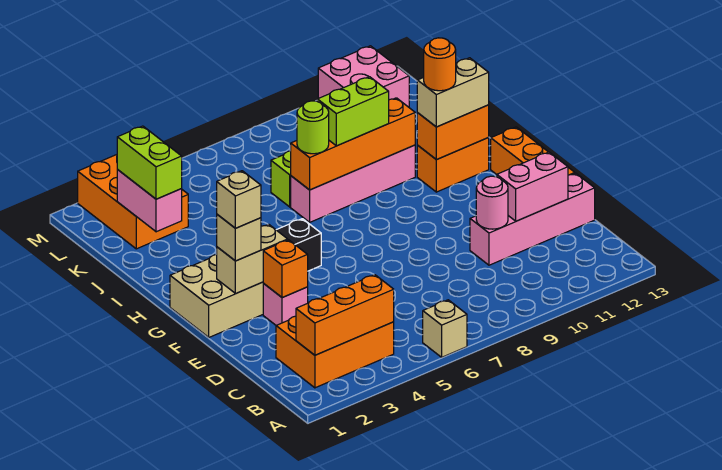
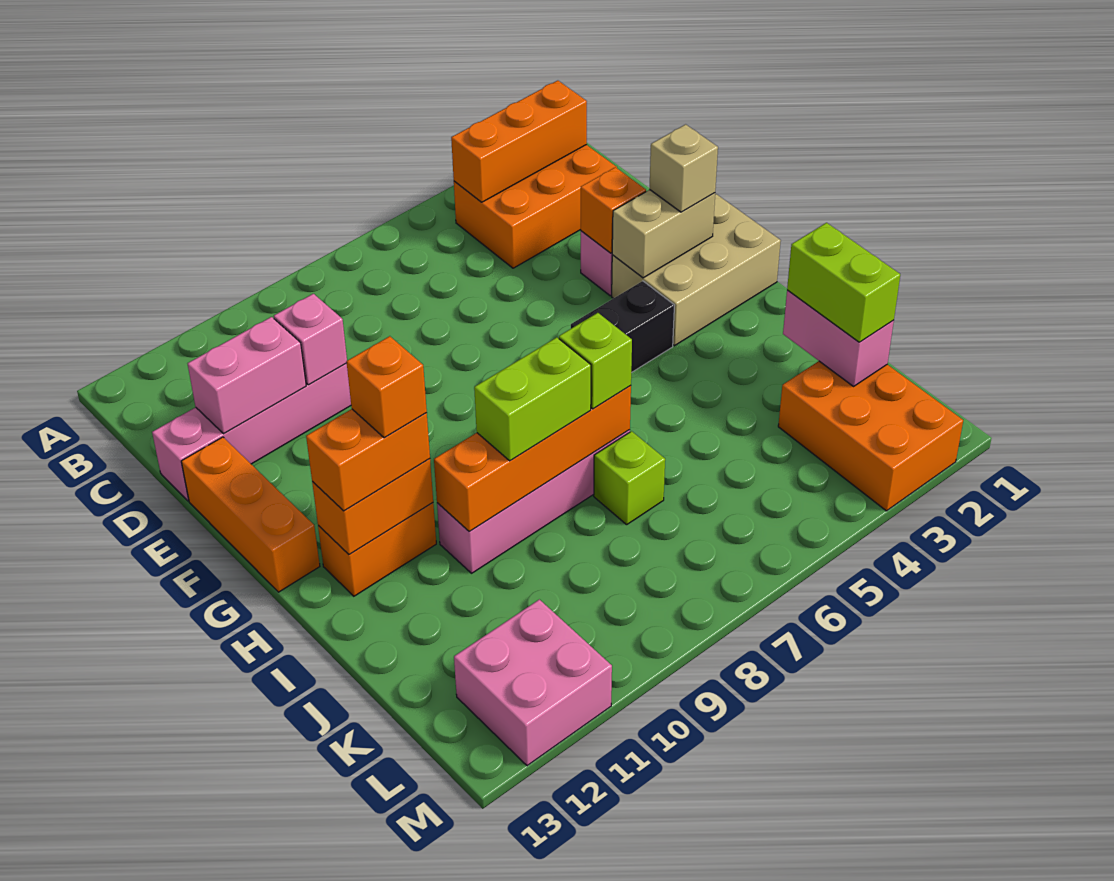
tan 1x1 brick [423,300,467,357] -> none
pink 1x1 round brick [476,176,508,229] -> pink 1x1 brick [274,294,347,385]
tan 1x1 brick [217,171,261,228] -> none
tan 1x2 brick [417,58,489,127] -> orange 1x2 brick [306,409,430,511]
orange 1x1 round brick [424,38,456,91] -> orange 1x1 brick [346,336,427,438]
lime 1x1 round brick [297,101,329,154] -> lime 1x1 brick [559,313,632,409]

